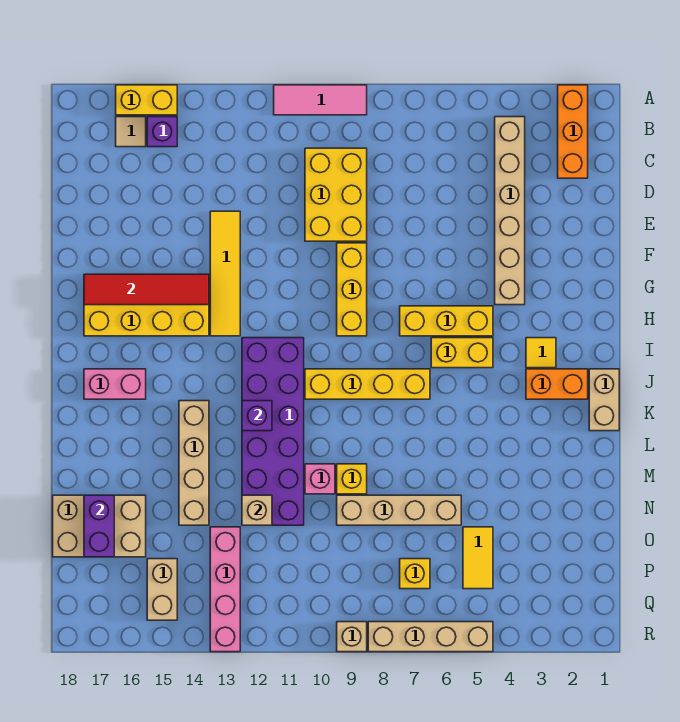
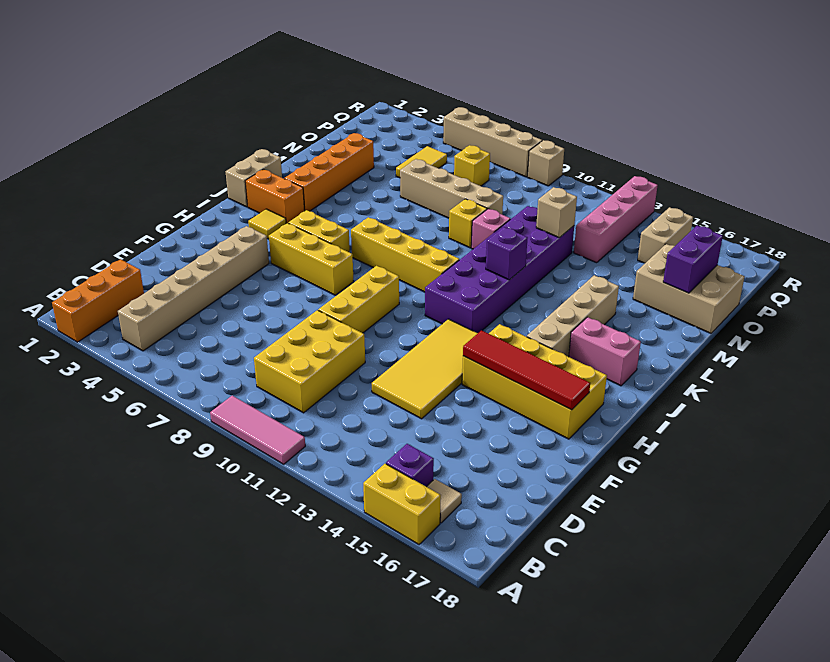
yellow 1x4 tile [210,211,240,336] -> yellow 2x4 tile [372,319,478,419]
none -> orange 1x4 brick [284,133,374,211]
tan 1x4 brick [179,401,209,525] -> tan 1x4 brick moved to [527,275,619,357]

